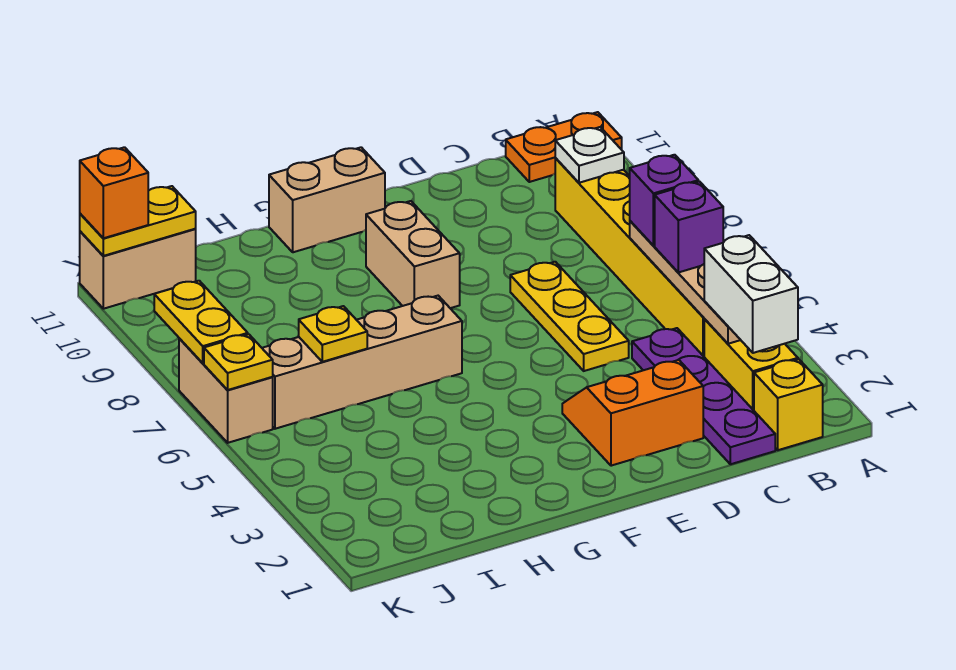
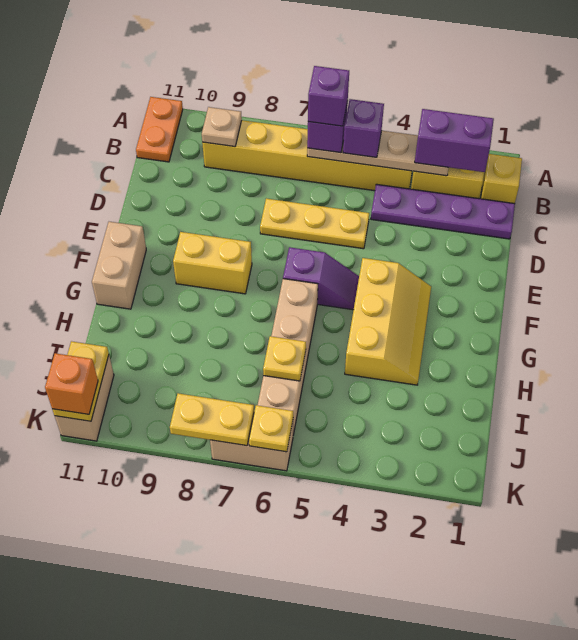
white 1x2 brick [704,235,798,353] -> purple 1x2 brick [415,109,494,172]
none -> purple 1x1 brick [308,66,349,126]
white 1x1 plate [555,127,624,183] -> tan 1x1 plate [202,107,242,147]
orange 2x2 slope [562,360,703,466] -> none
none -> yellow 2x3 slope [345,258,431,385]
none -> purple 1x2 slope [283,247,359,310]
tan 1x2 brick [366,201,460,308] -> yellow 1x2 brick [173,232,252,294]

